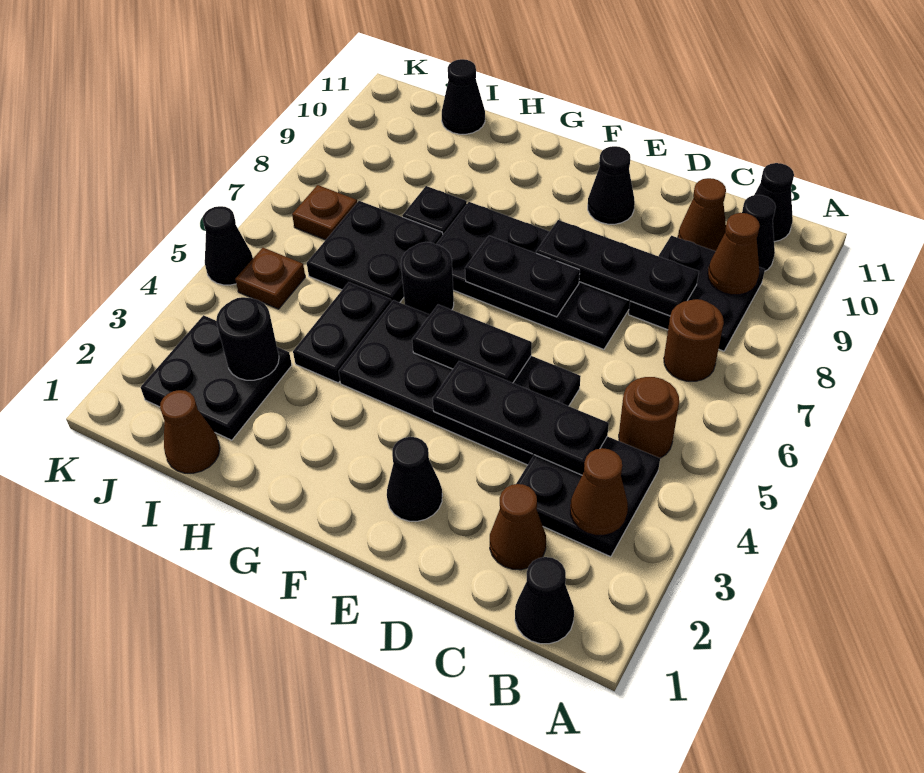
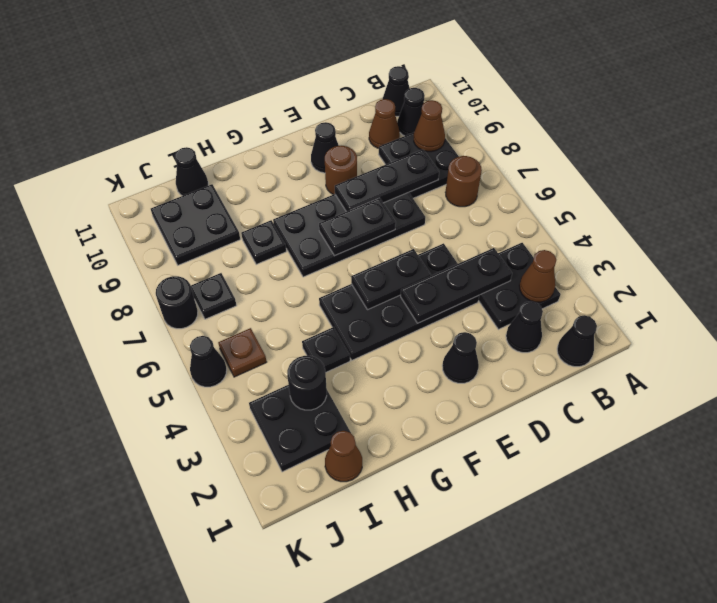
brown 1x1 round brick [619,377,679,458] -> brown 1x1 round brick moved to [325,146,357,195]
brown 1x1 cone [490,484,546,570] -> black 1x1 cone [506,301,543,353]
black 1x1 round brick [401,242,454,315] -> black 1x1 round brick moved to [156,276,198,329]
black 1x2 plate [293,282,391,383] -> black 1x1 plate [302,327,350,373]
black 2x2 plate [307,201,443,303] -> black 2x2 plate moved to [151,184,240,265]
brown 1x1 plate [292,185,357,240] -> black 1x1 plate [191,273,237,319]

